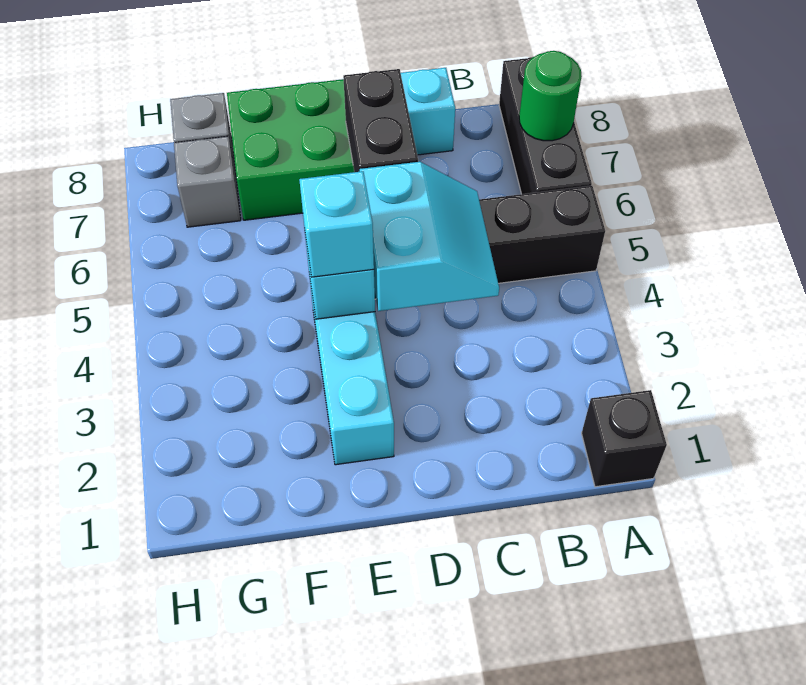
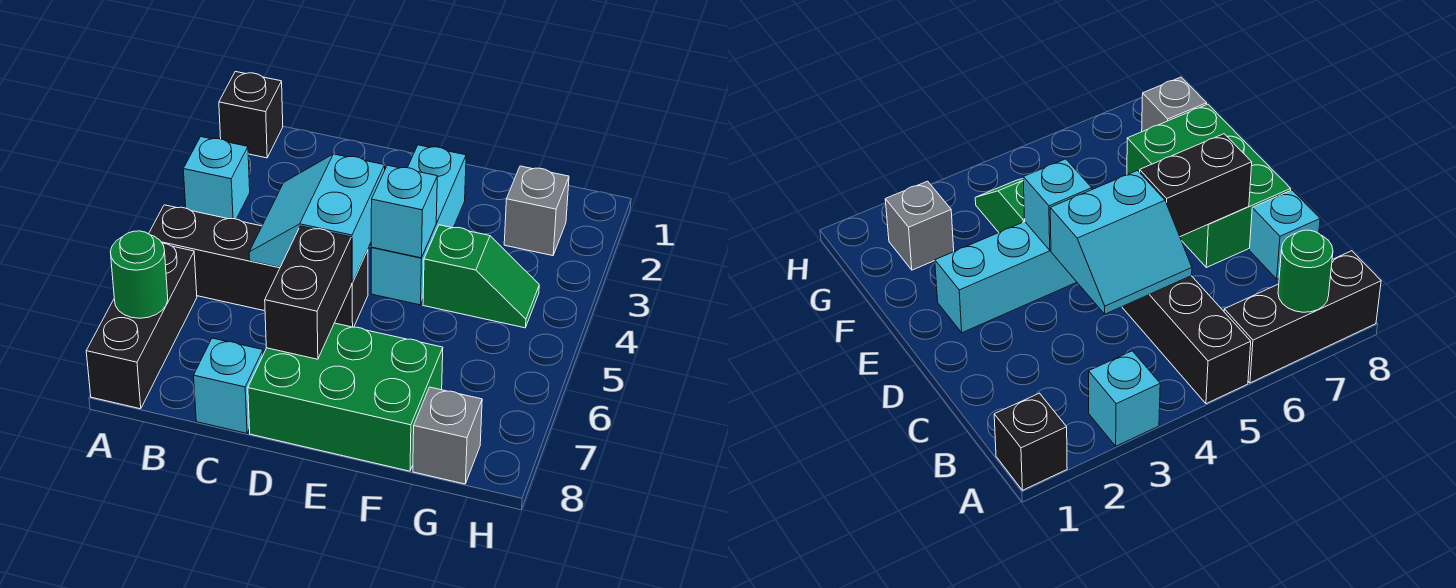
cyan 1x1 brick [299,171,374,277] -> cyan 1x1 brick moved to [183,137,250,219]
none -> green 1x2 slope [423,225,539,328]
grey 1x1 brick [174,136,241,227] -> grey 1x1 brick moved to [504,166,569,256]

